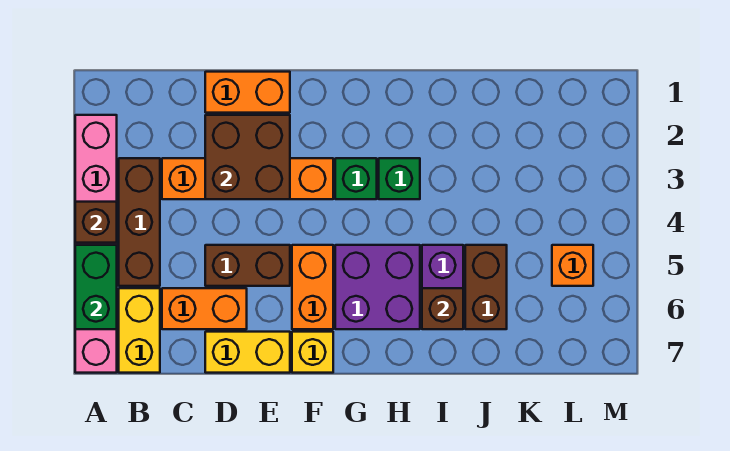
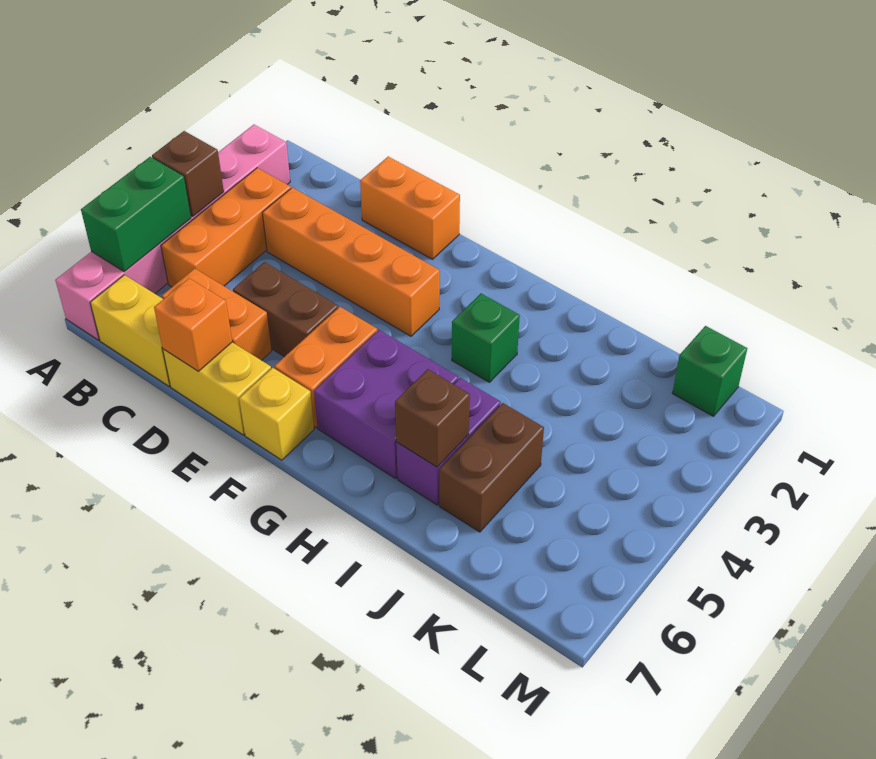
brown 1x3 brick [119,158,160,286] -> orange 1x3 brick [161,168,291,287]
yellow 1x2 brick [119,288,160,373] -> yellow 1x2 brick turned to [90,275,170,386]
brown 2x2 brick [205,115,290,199] -> none
green 1x1 brick [335,158,377,199] -> green 1x1 brick moved to [672,326,747,416]
orange 1x1 brick [552,245,593,286] -> orange 1x1 brick moved to [154,278,232,371]

